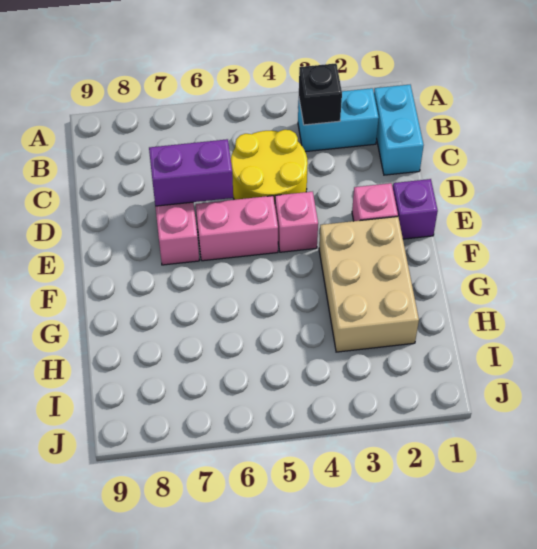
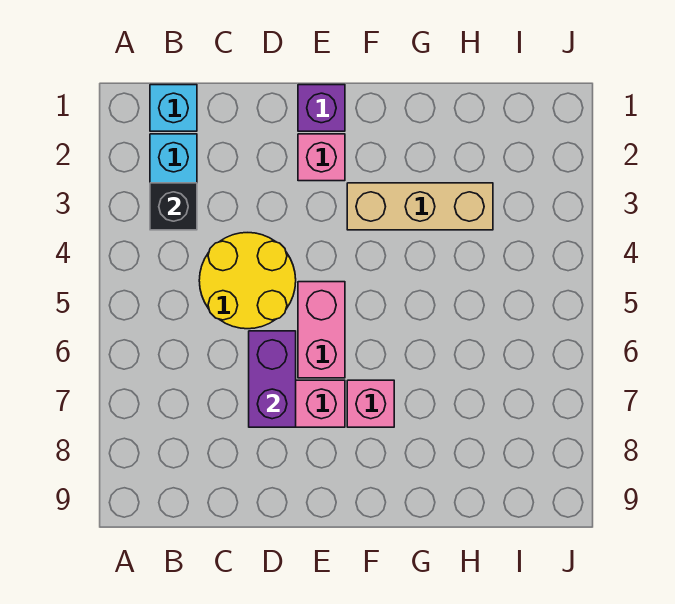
cyan 1x2 brick [374,85,424,175] -> cyan 1x1 brick [150,85,197,131]
pink 1x1 brick [275,192,318,252] -> pink 1x1 brick moved to [347,380,394,427]
tan 2x3 brick [319,217,419,352] -> tan 1x3 brick [347,183,493,230]

